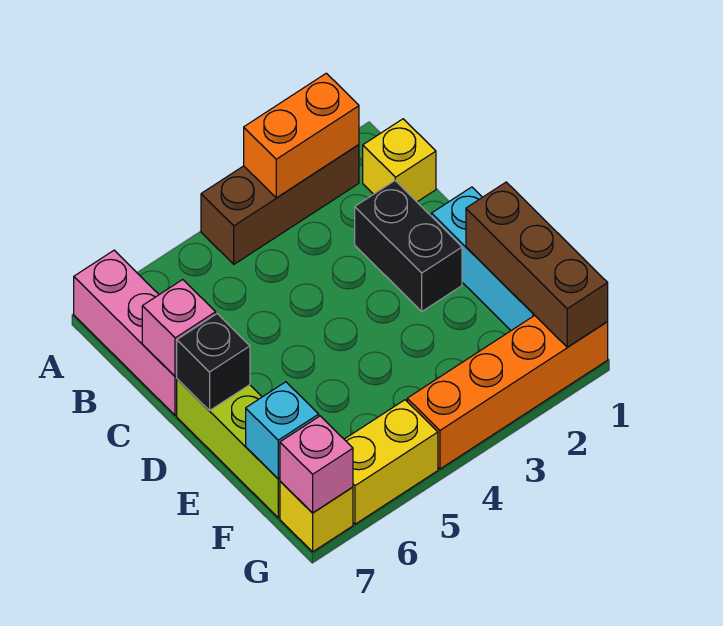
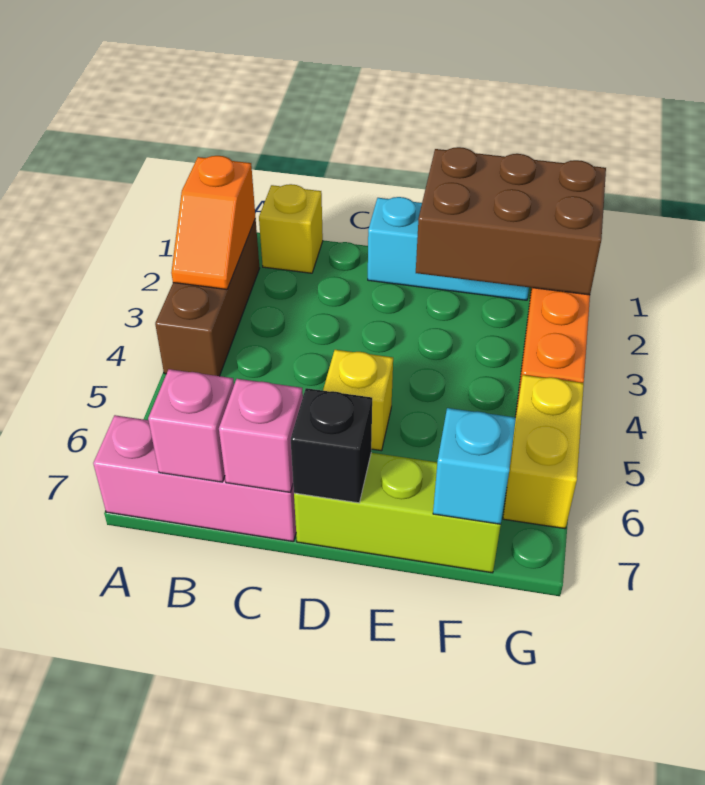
orange 1x2 brick [244,73,359,198] -> orange 1x2 slope [171,156,256,289]
black 1x2 brick [355,181,462,311] -> none
brown 1x3 brick [466,182,608,347] -> brown 2x3 brick [416,147,606,295]
yellow 1x1 brick [280,481,353,552] -> yellow 1x1 brick moved to [323,350,393,451]
pink 1x1 brick [280,416,353,513] -> pink 1x1 brick moved to [148,369,234,482]

